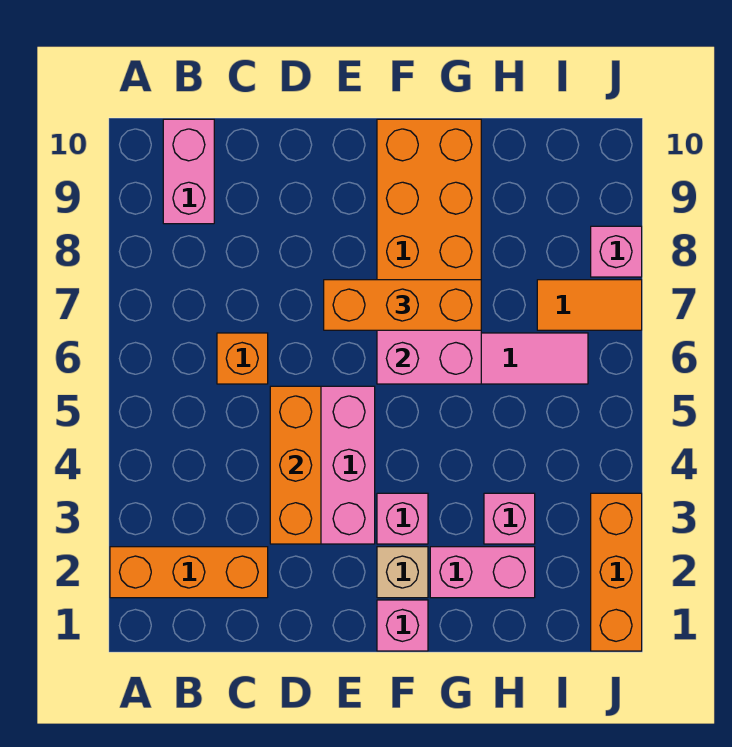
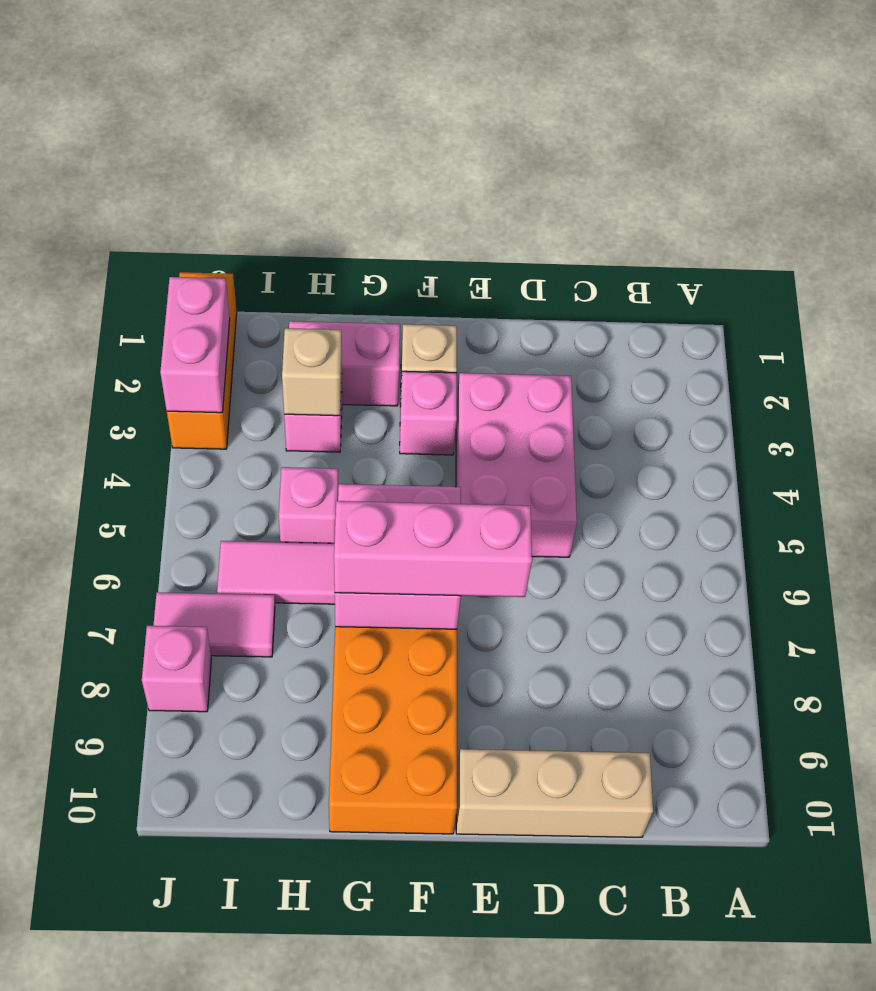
orange 1x3 brick [110,547,268,598] -> none
pink 1x2 brick [163,119,214,224] -> pink 1x2 brick moved to [160,277,230,413]
orange 1x1 brick [217,333,268,384] -> none
none -> tan 1x3 brick [456,749,653,837]
orange 1x3 brick [270,386,321,544] -> none
orange 1x3 brick [324,280,481,330] -> pink 1x3 brick [334,501,532,597]
pink 1x1 brick [377,600,428,651] -> pink 1x1 brick moved to [279,467,338,544]
none -> tan 1x1 brick [282,328,342,416]
orange 1x2 tile [537,280,642,330] -> pink 1x2 tile [153,592,275,657]

